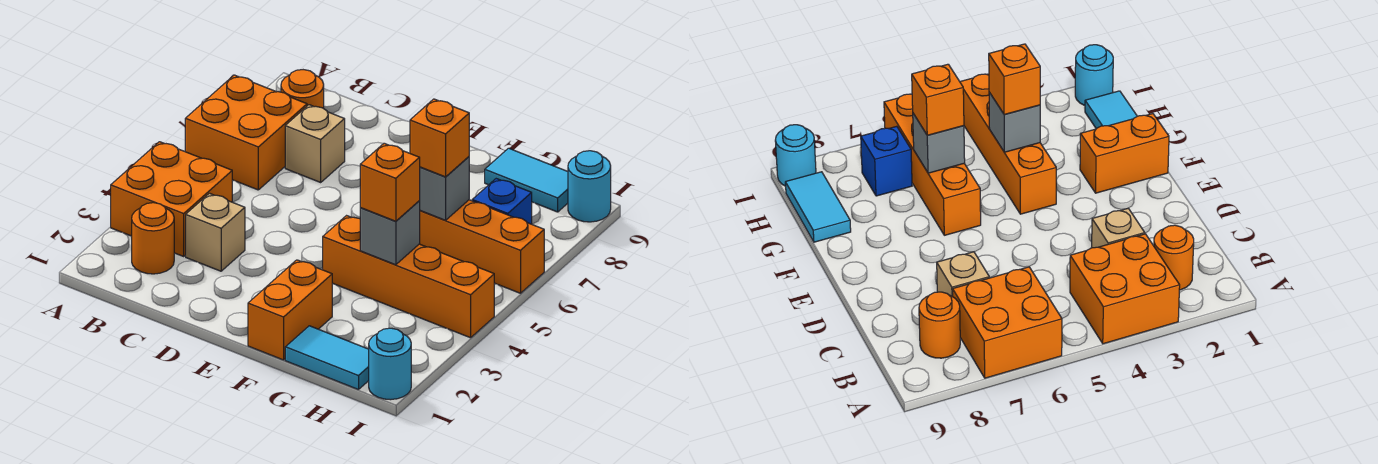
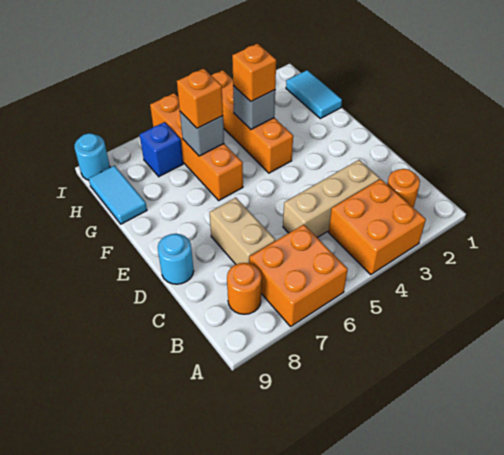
tan 1x1 brick [186,193,245,271] -> tan 1x3 brick [283,160,380,238]
tan 1x1 brick [285,105,345,182] -> tan 1x2 brick [210,198,275,264]
orange 1x2 brick [248,260,332,360] -> none
cyan 1x1 round brick [369,328,411,400] -> cyan 1x1 round brick moved to [158,234,194,284]

